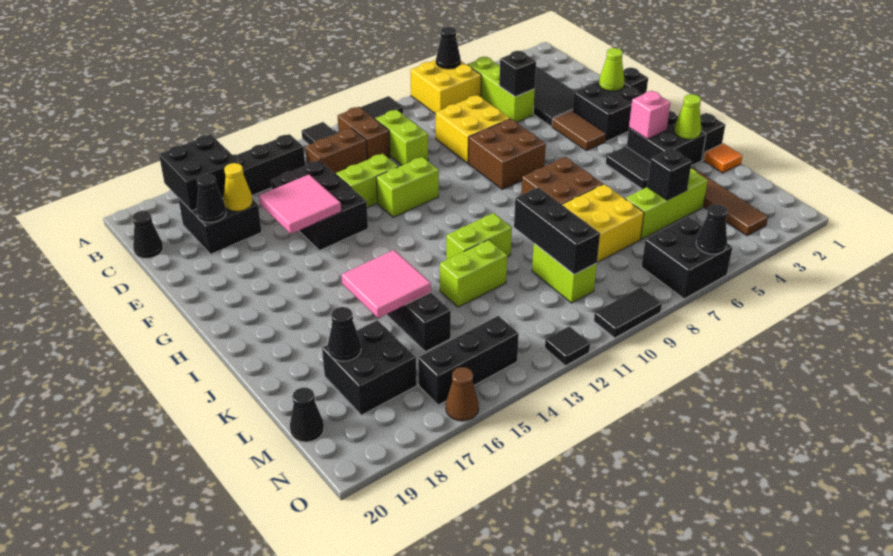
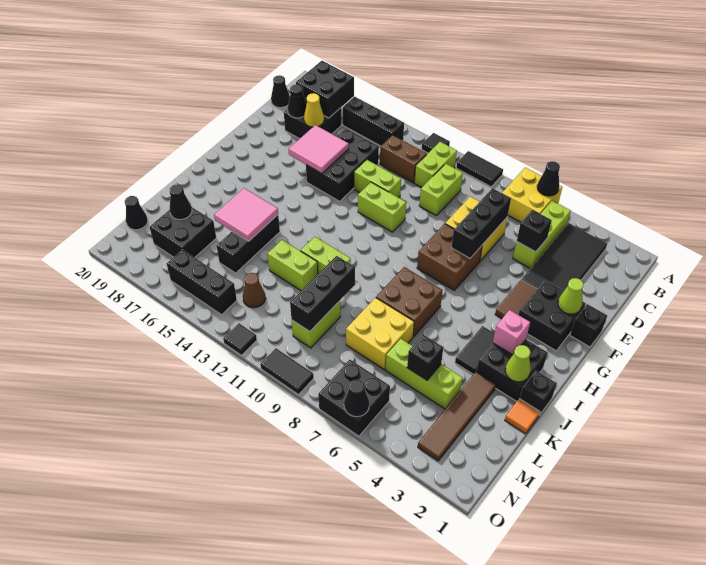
brown 1x2 brick [338,107,390,160] -> lime 1x2 brick [414,142,457,188]
none -> black 1x3 brick [451,188,511,258]
brown 1x1 cone [446,367,479,421] -> brown 1x1 cone moved to [243,273,266,308]

